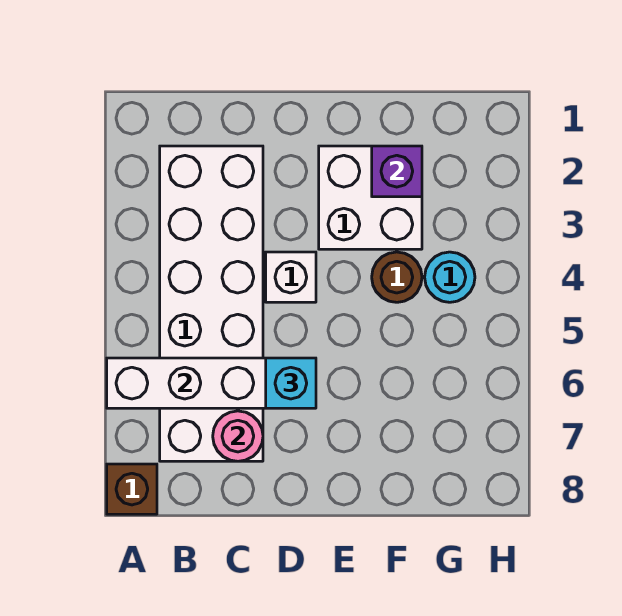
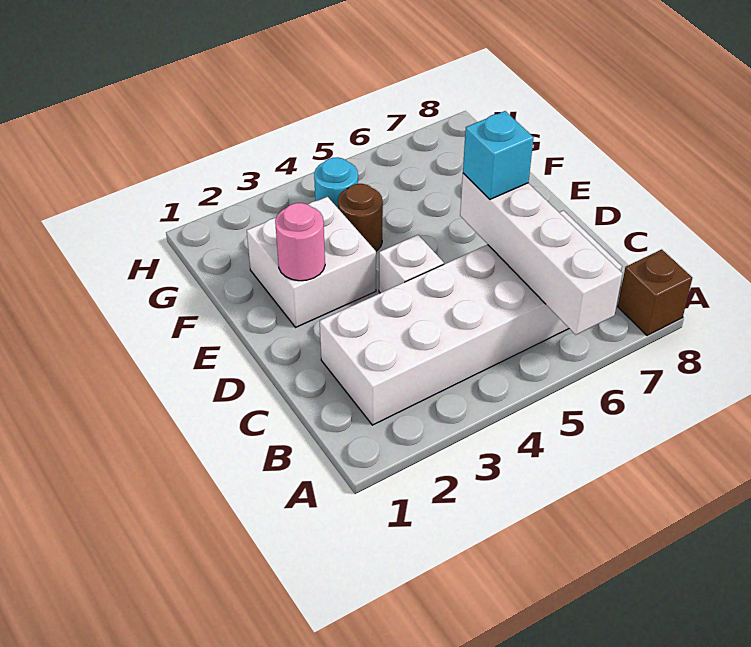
pink 1x1 round brick [213,411,263,461] -> pink 1x1 round brick moved to [275,203,325,281]
purple 1x1 brick [372,146,422,197] -> none

